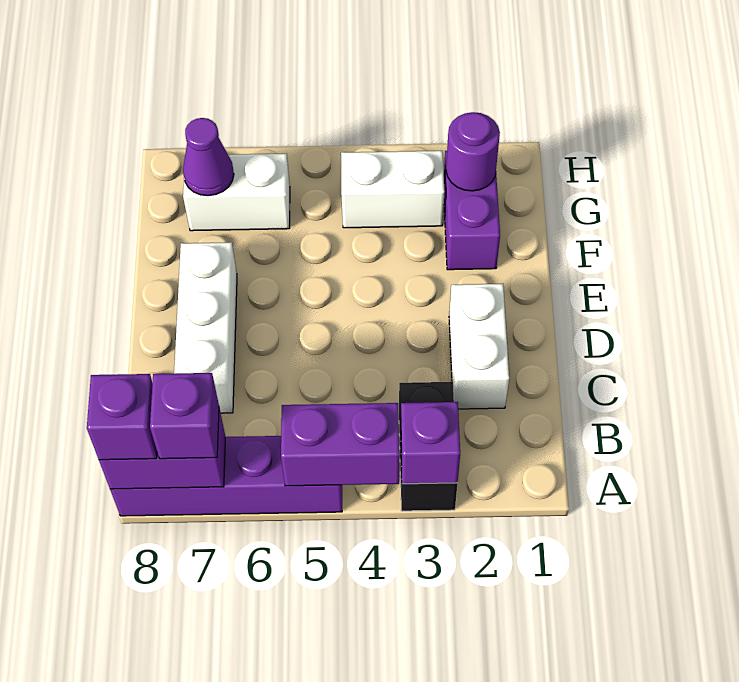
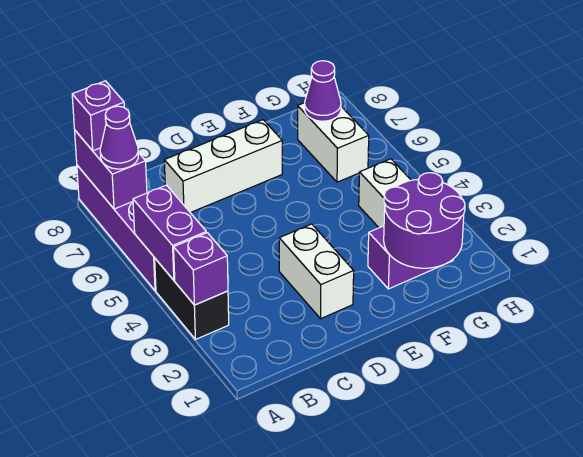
black 1x2 brick [399,382,458,511] -> black 1x2 brick turned to [155,259,229,339]
purple 1x1 brick [150,373,219,459] -> purple 1x1 cone [100,106,138,169]
white 1x2 brick [449,284,509,409] -> white 1x2 brick turned to [279,224,354,319]
purple 1x1 round brick [446,112,500,191] -> purple 2x2 round brick [384,173,465,268]

